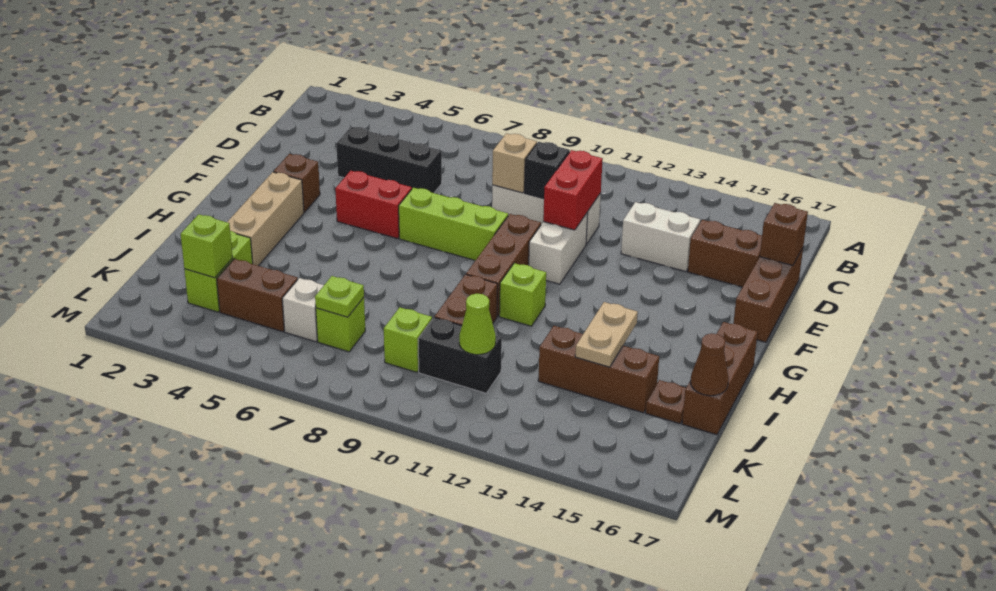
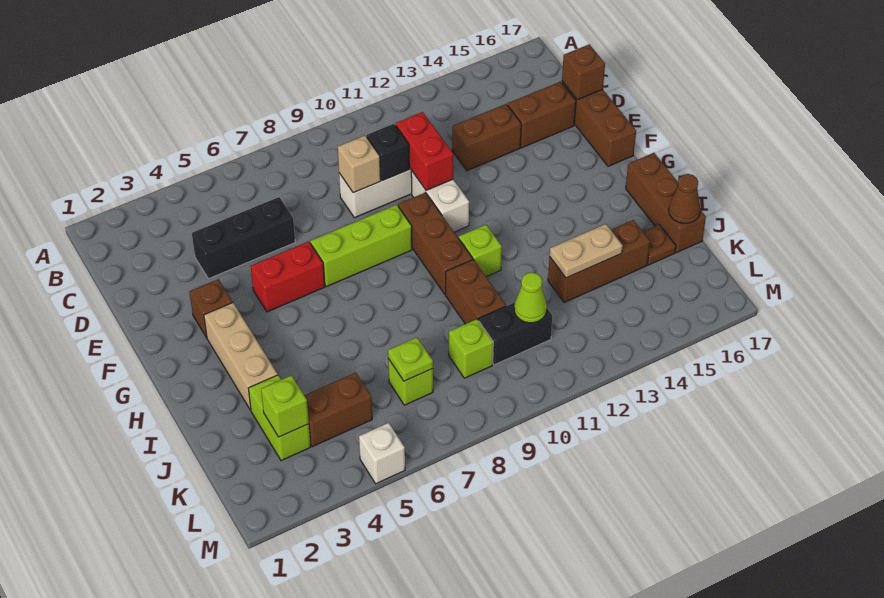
white 1x2 brick [621,202,700,272] -> brown 1x2 brick [452,104,521,171]
tan 1x2 plate [575,302,638,367] -> tan 1x2 plate turned to [550,224,623,278]
white 1x1 brick [282,278,324,342] -> white 1x1 brick moved to [359,423,405,484]

